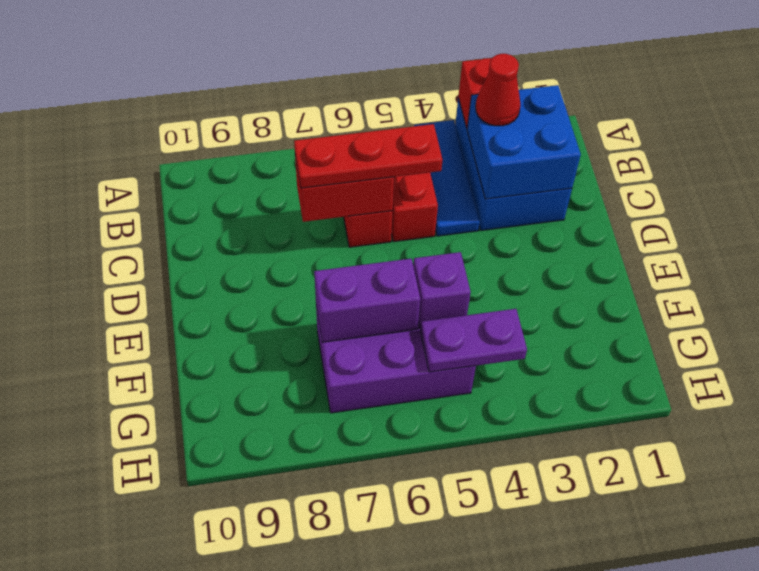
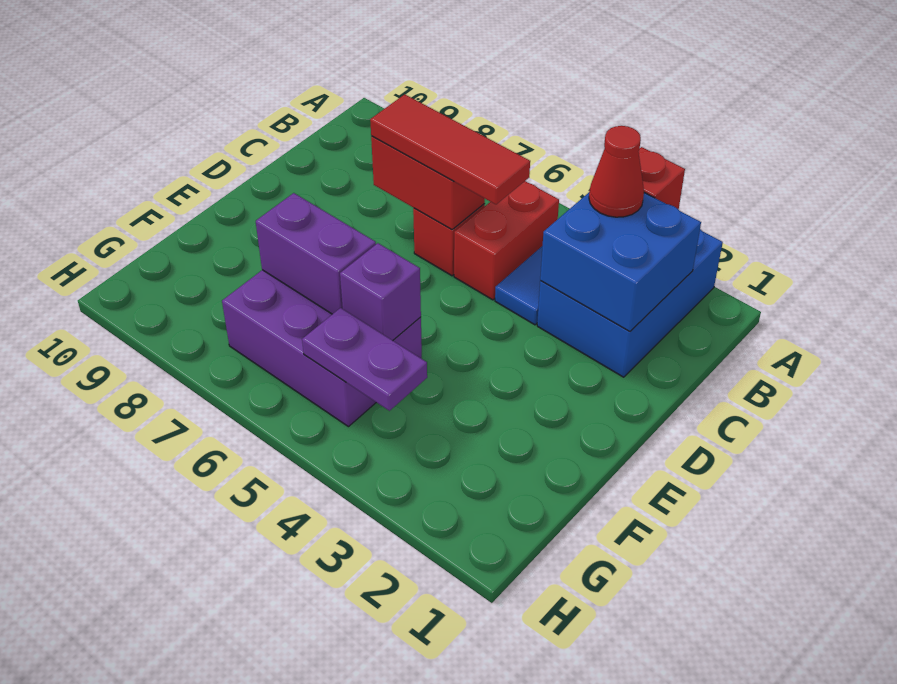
red 1x3 plate [294,124,442,188] -> red 1x3 tile [370,94,530,204]

